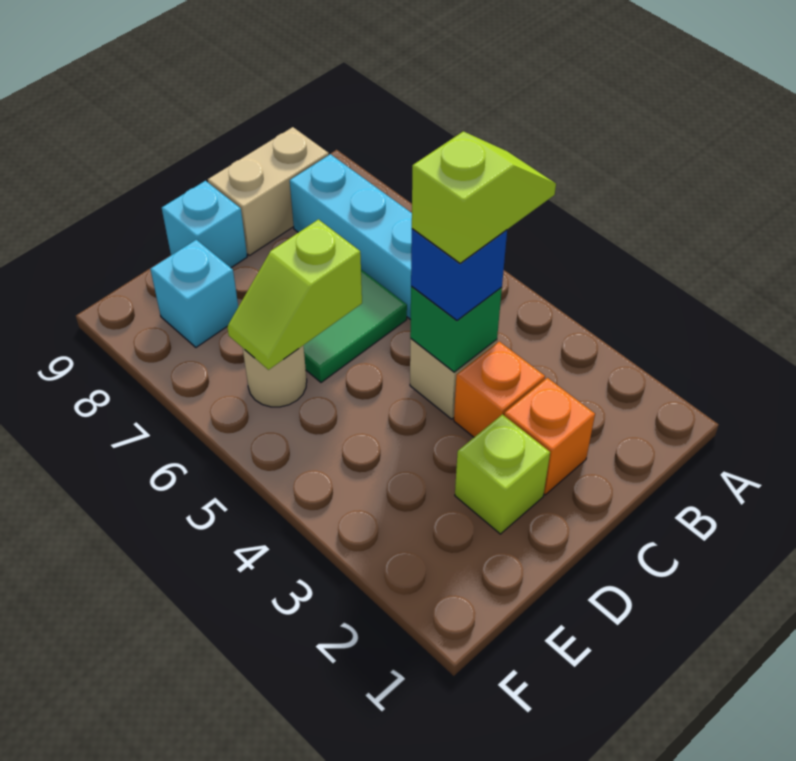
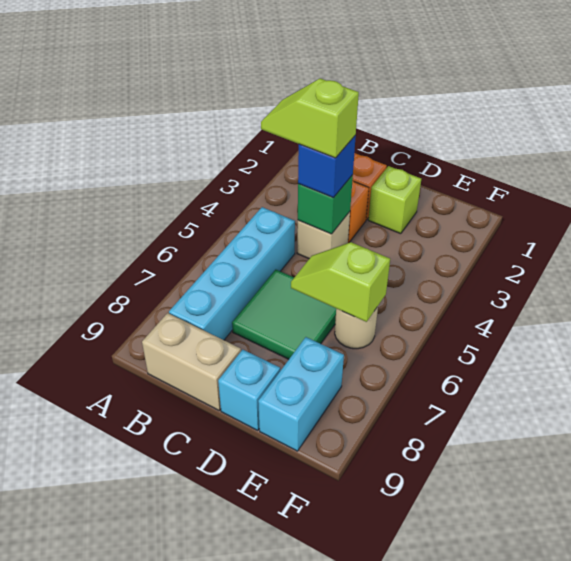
lime 1x2 slope [227,219,362,370] -> lime 1x2 slope turned to [291,242,390,322]
cyan 1x1 brick [150,240,238,347] -> cyan 1x2 brick [258,337,344,451]

